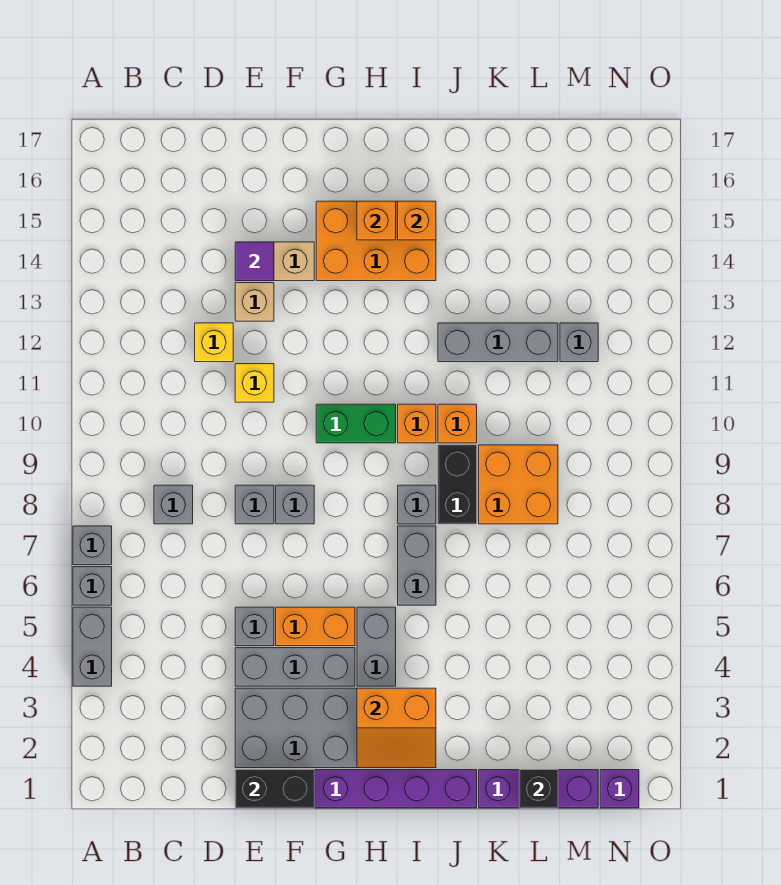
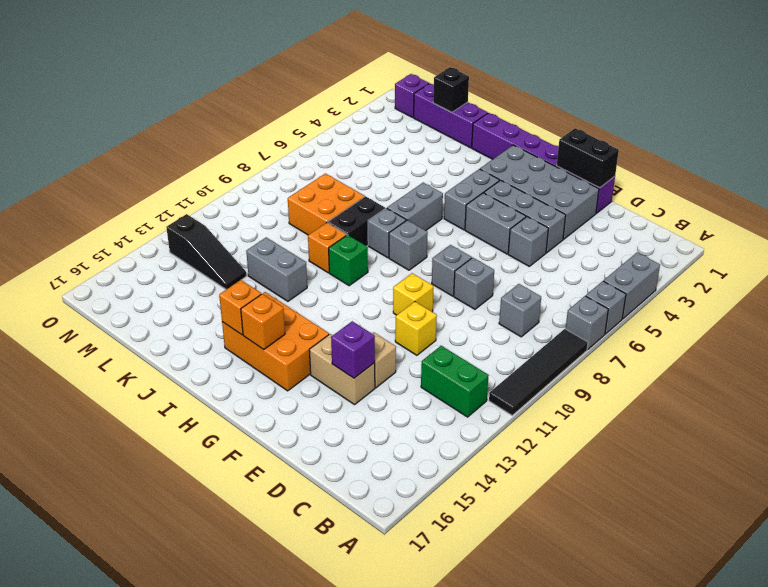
none -> black 1x4 tile [489,329,588,415]
yellow 1x1 brick [195,323,233,362] -> yellow 1x1 brick moved to [393,273,433,315]
purple 1x1 tile [235,242,274,281] -> purple 1x1 brick [331,321,375,378]
orange 1x2 brick [276,607,355,646] -> grey 1x2 brick [465,193,526,254]
green 1x2 brick [316,404,396,443] -> green 1x2 brick moved to [421,346,489,417]
orange 2x2 slope [357,688,436,768] -> none
orange 1x1 brick [398,404,436,443] -> green 1x1 brick [329,235,368,286]
grey 1x3 brick [438,323,558,362] -> grey 1x2 brick [246,237,307,301]
none -> black 1x3 slope [166,214,246,289]
grey 1x1 brick [560,323,598,362] -> grey 1x1 brick moved to [389,220,428,270]

